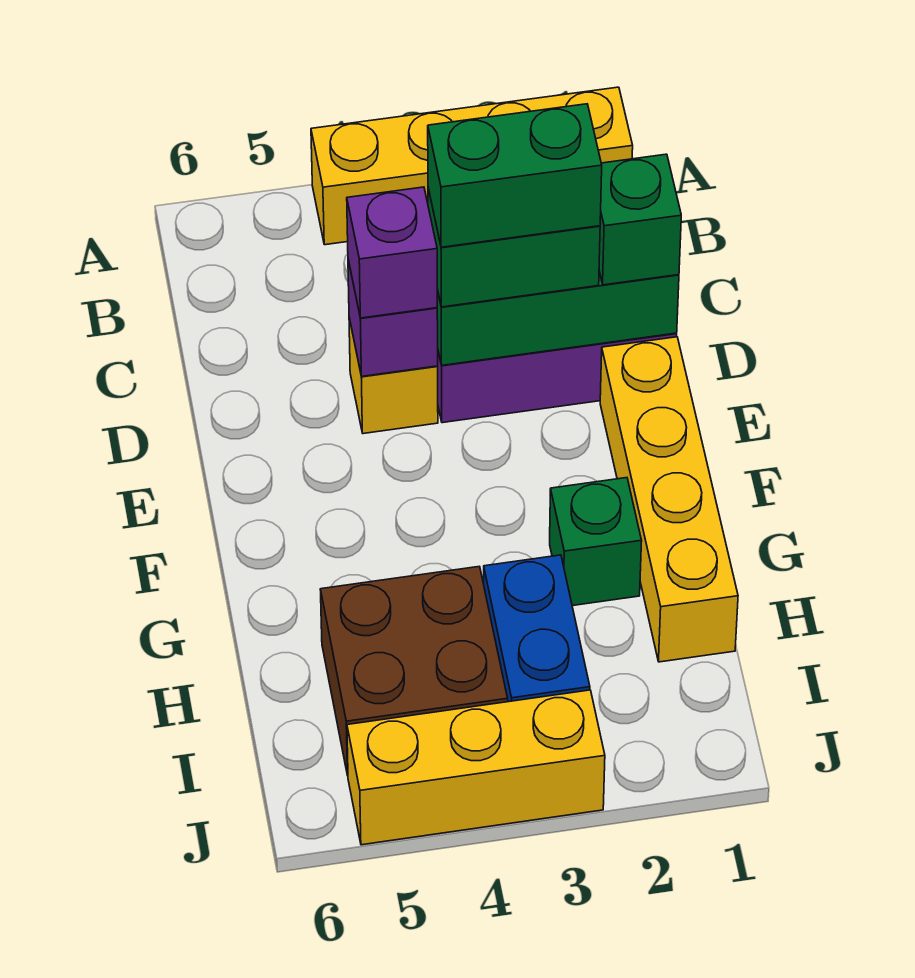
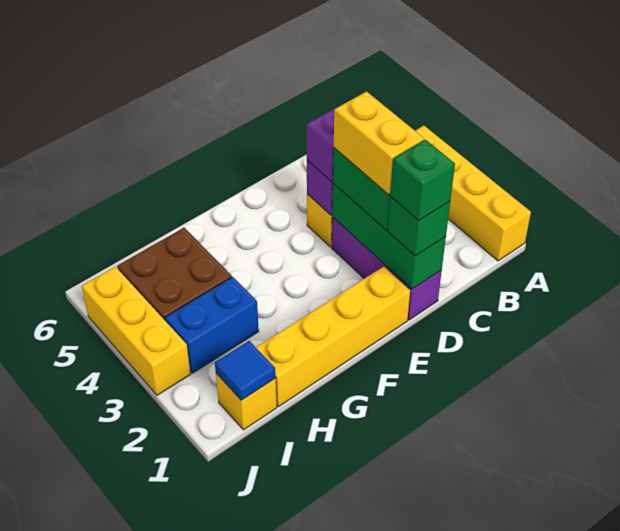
green 1x2 brick [428,104,602,247] -> yellow 1x2 brick [334,92,424,195]
green 1x1 brick [550,478,642,606] -> green 1x1 brick moved to [390,140,455,221]
none -> yellow 1x1 brick [216,373,277,430]
none -> blue 1x1 tile [215,341,276,400]

